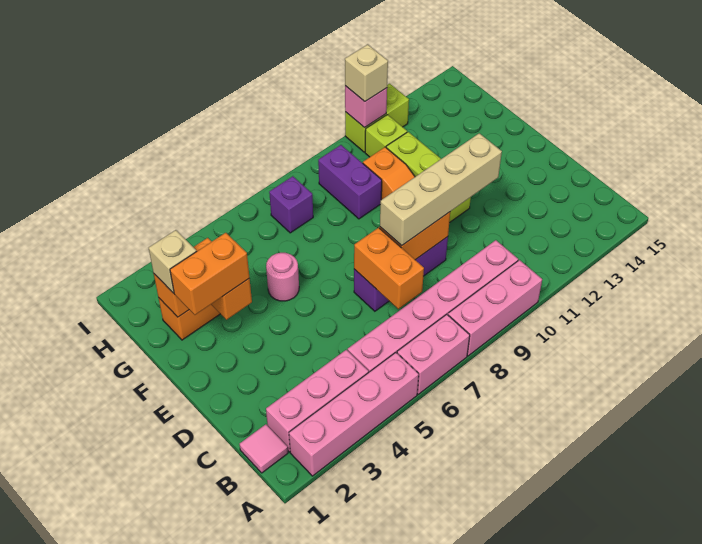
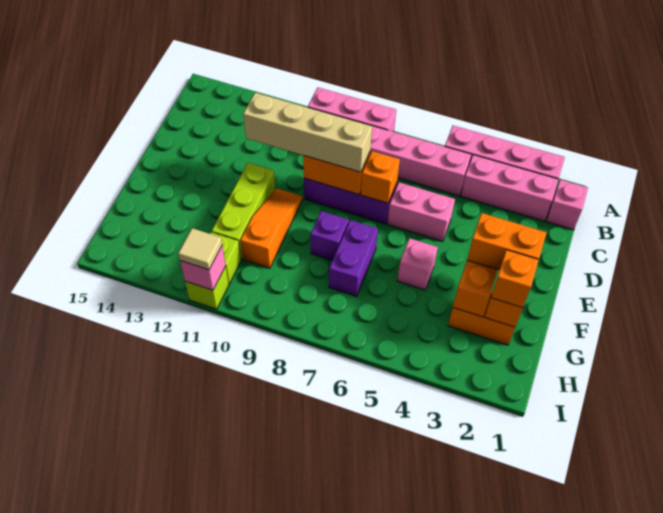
pink 1x2 brick [397,314,470,394] -> pink 1x2 brick moved to [387,182,455,241]
pink 1x1 tile [239,424,288,473] -> pink 1x1 brick [546,180,588,230]
orange 1x2 brick [354,228,424,309] -> orange 1x1 brick [361,151,400,203]
pink 1x1 round brick [266,253,299,301] -> pink 1x1 brick [397,238,438,290]
tan 1x1 brick [149,230,197,293] -> orange 1x1 brick [491,250,539,308]
purple 1x2 brick [318,145,382,219] -> purple 1x2 brick moved to [329,220,378,296]
purple 1x1 brick [269,176,313,233] -> purple 1x1 brick moved to [311,211,349,260]
lime 1x2 brick [345,84,409,152] -> lime 1x1 brick [185,266,229,309]
tan 1x1 brick [345,44,388,102] -> tan 1x1 tile [178,228,222,270]

